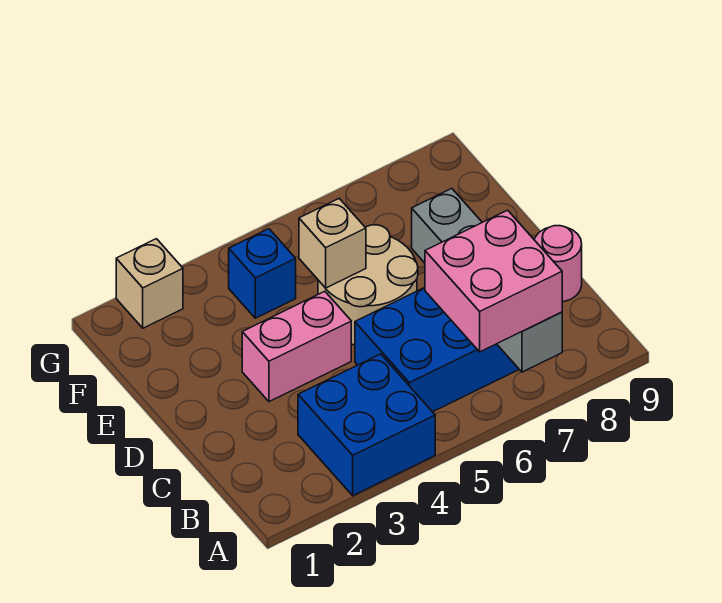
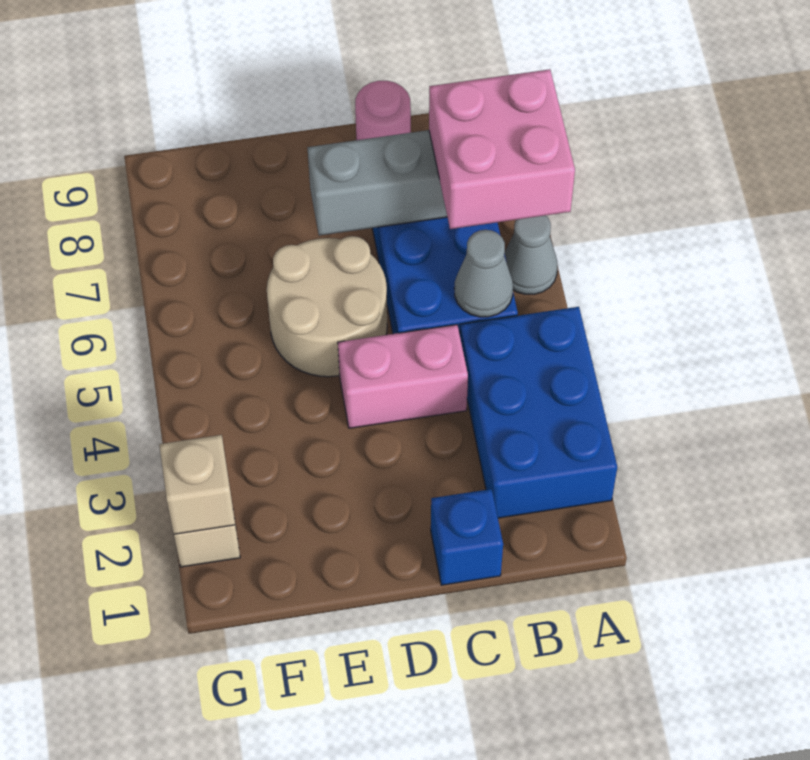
blue 2x2 brick [298,354,435,496] -> blue 2x3 brick [460,307,617,518]
none -> grey 1x1 cone [504,215,558,294]
none -> grey 1x1 cone [454,230,513,317]
pink 1x2 brick [242,291,351,402] -> pink 1x2 brick turned to [338,325,468,428]
tan 1x1 brick [299,199,366,288] -> tan 1x1 brick moved to [159,435,235,534]
blue 1x1 brick [229,229,296,318] -> blue 1x1 brick moved to [431,489,503,585]

